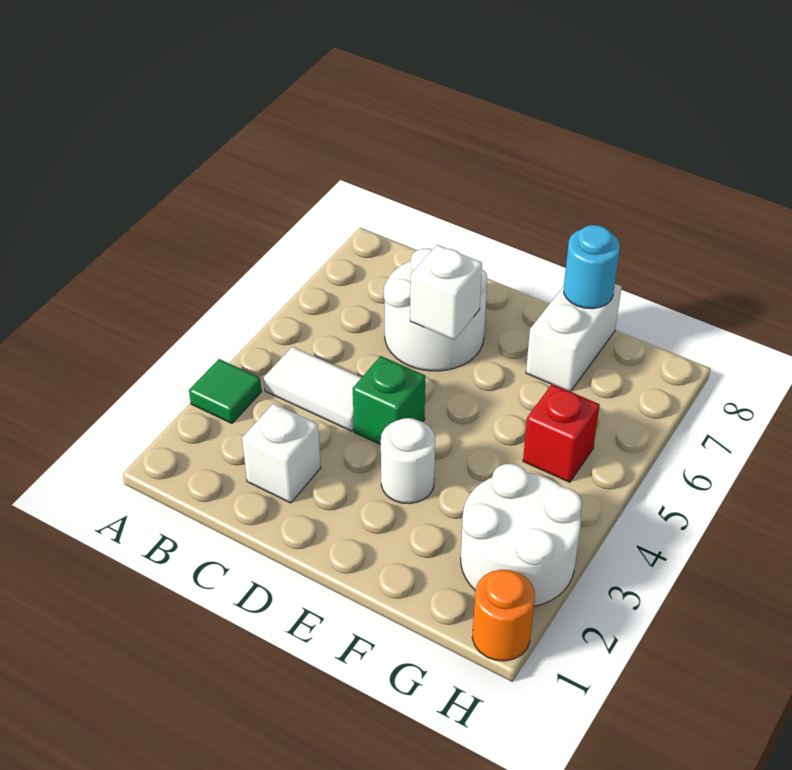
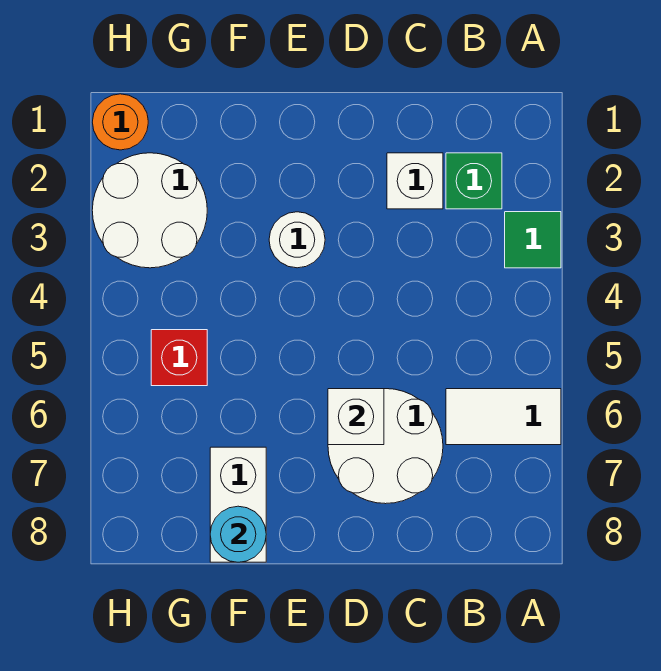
white 1x2 tile [264,347,362,431] -> white 1x2 tile moved to [446,389,561,445]
green 1x1 brick [353,356,425,445] -> green 1x1 brick moved to [446,153,502,209]

